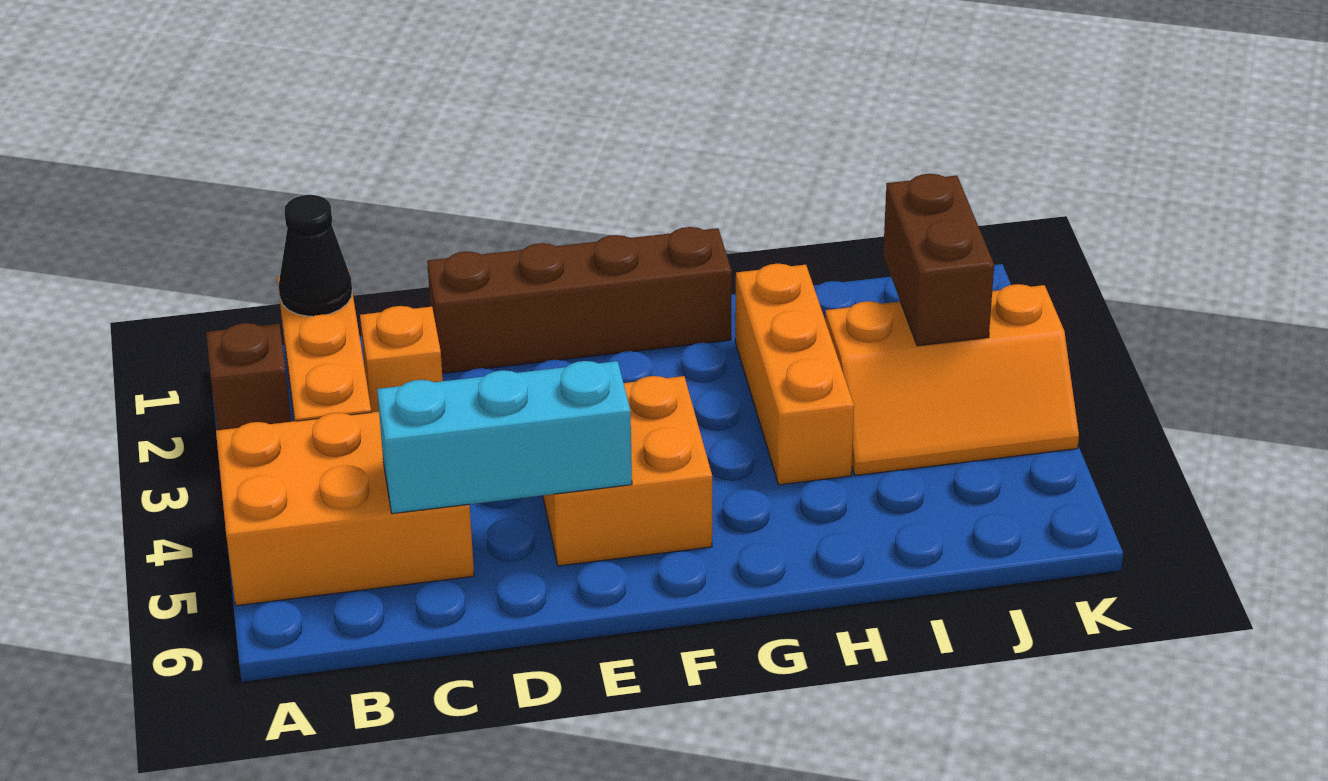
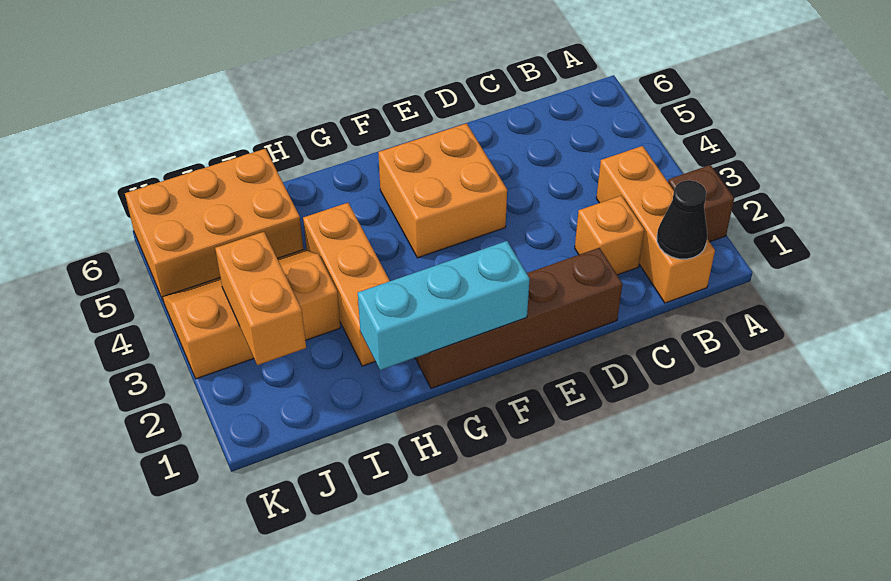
orange 2x3 brick [216,412,474,606] -> orange 2x3 brick moved to [125,149,303,300]
cyan 1x3 brick [377,361,632,514] -> cyan 1x3 brick moved to [358,241,530,370]
brown 1x2 brick [883,174,994,346] -> orange 1x2 brick [215,232,306,365]

